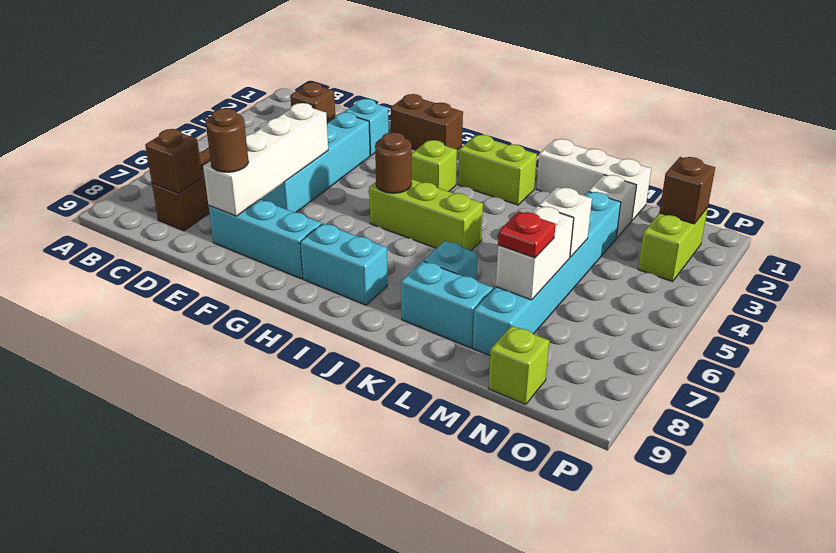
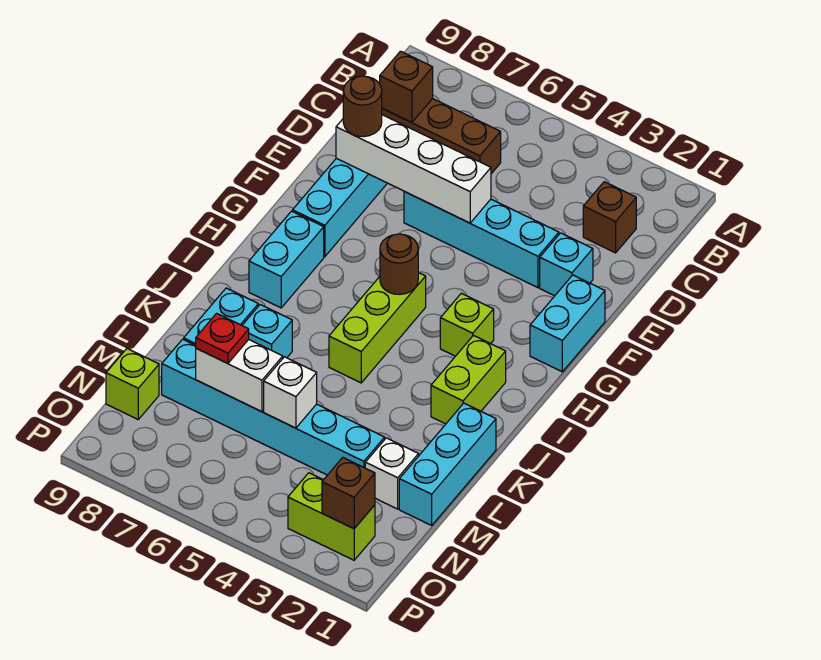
brown 1x2 brick [390,94,463,150] -> cyan 1x2 brick [530,275,605,372]
white 1x3 brick [537,139,651,220] -> cyan 1x3 brick [399,403,496,525]

